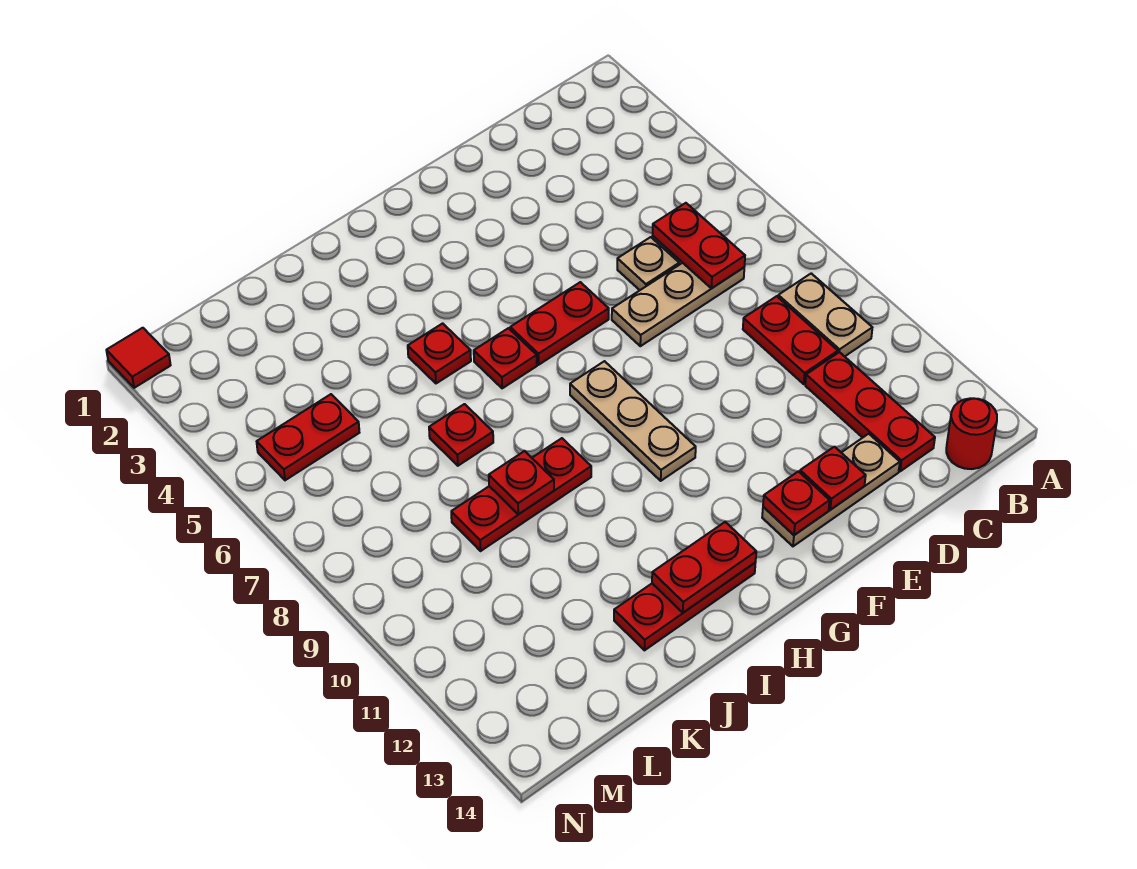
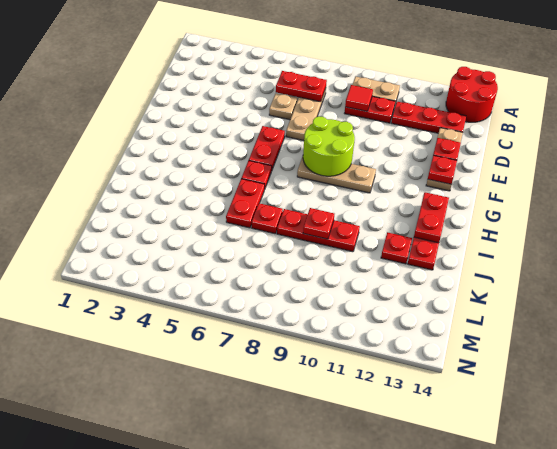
red 1x1 round brick [946,398,997,469] -> red 2x2 round brick [446,67,498,122]
none -> lime 2x2 round brick [303,116,355,176]
red 1x1 plate [408,323,471,383] -> red 1x1 plate moved to [381,232,412,264]
red 1x3 plate [451,438,591,551] -> red 1x3 plate turned to [277,209,360,252]
red 1x2 plate [257,394,359,480] -> red 1x2 plate moved to [226,179,265,228]
red 1x1 tile [106,328,171,388] -> red 1x1 tile moved to [345,85,373,111]

